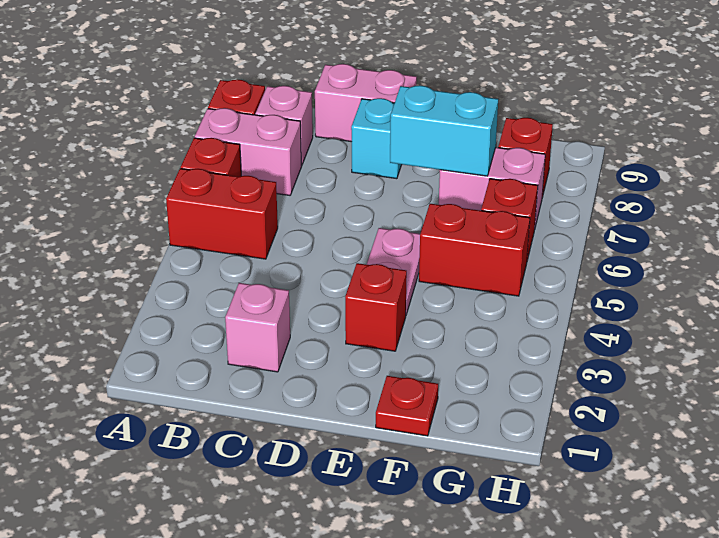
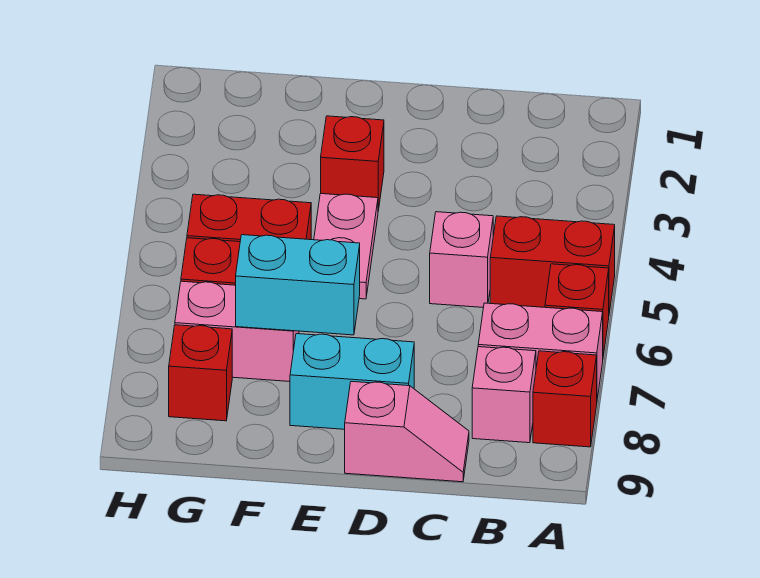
pink 1x1 brick [225,283,290,372] -> pink 1x1 brick moved to [430,212,493,308]
pink 1x2 brick [315,64,417,142] -> pink 1x2 slope [345,381,469,482]
cyan 1x1 brick [351,98,402,179] -> cyan 1x2 brick [290,334,414,429]
red 1x1 plate [376,376,438,436] -> none

